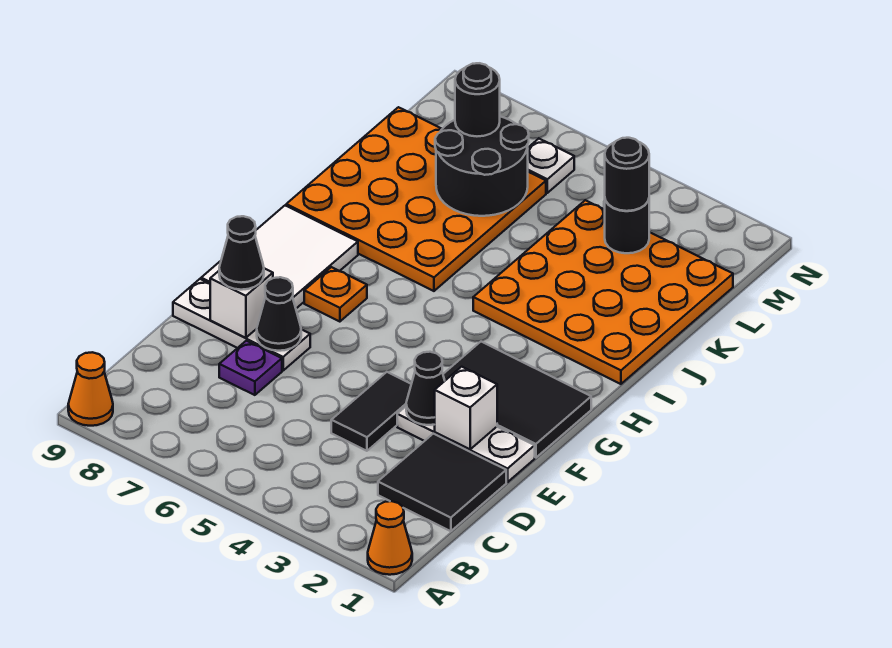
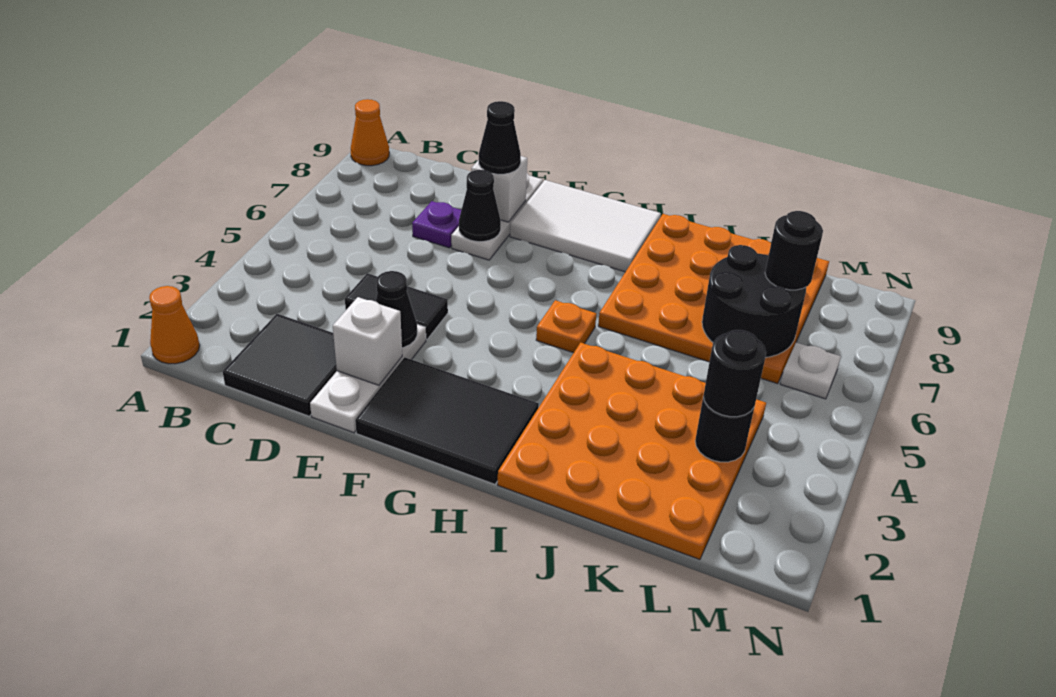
black 2x3 tile [443,342,591,458] -> black 2x3 tile turned to [355,357,539,484]
orange 1x1 plate [304,267,367,322] -> orange 1x1 plate moved to [536,300,596,353]

